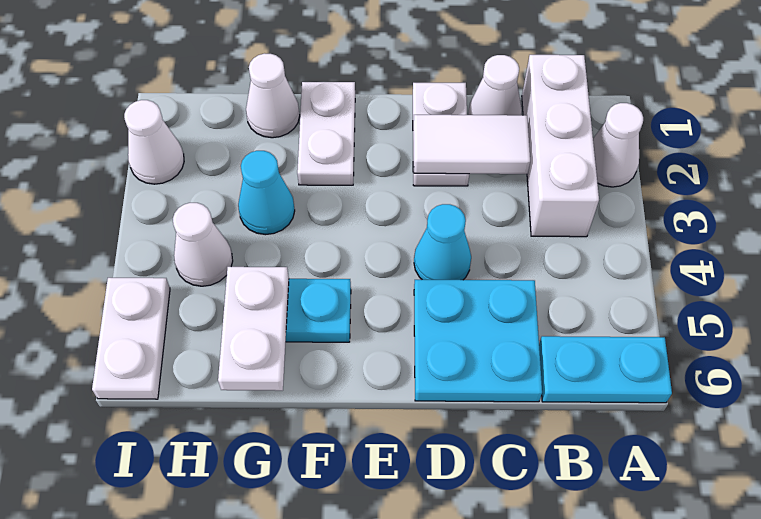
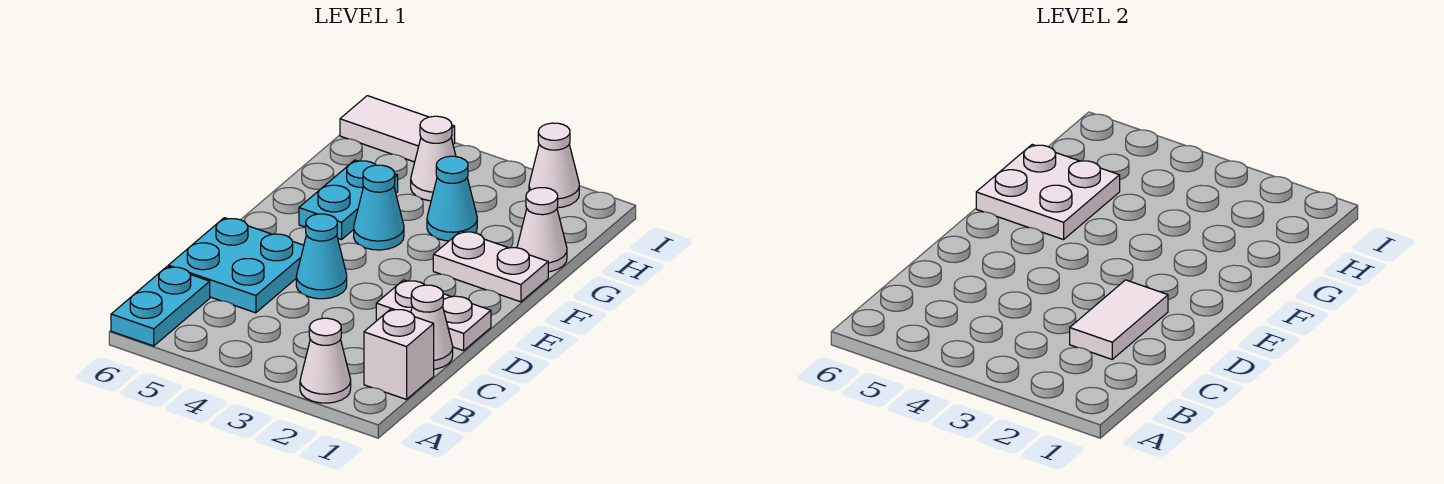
white 1x3 brick [522,55,599,237] -> white 1x1 brick [364,309,434,400]
none -> cyan 1x1 cone [354,165,404,250]
white 1x2 plate [218,267,289,391] -> white 2x2 plate [976,145,1120,240]
white 1x2 plate [92,278,170,399] -> white 1x2 tile [340,96,455,162]

